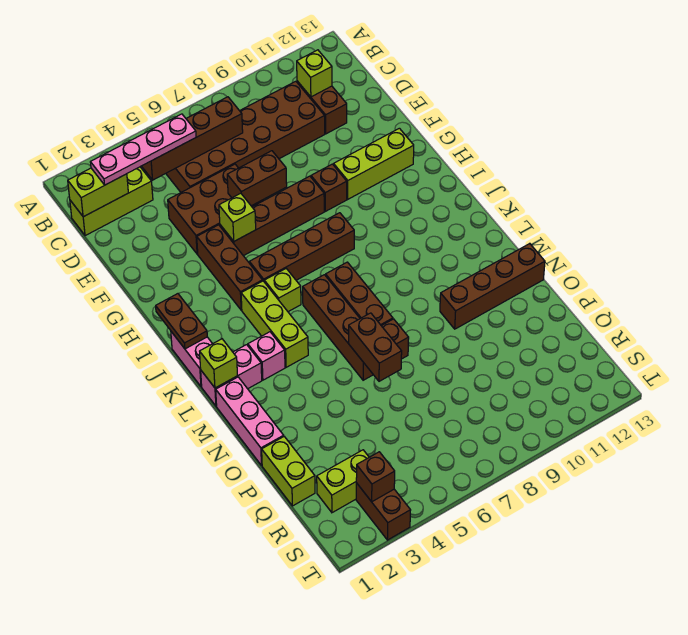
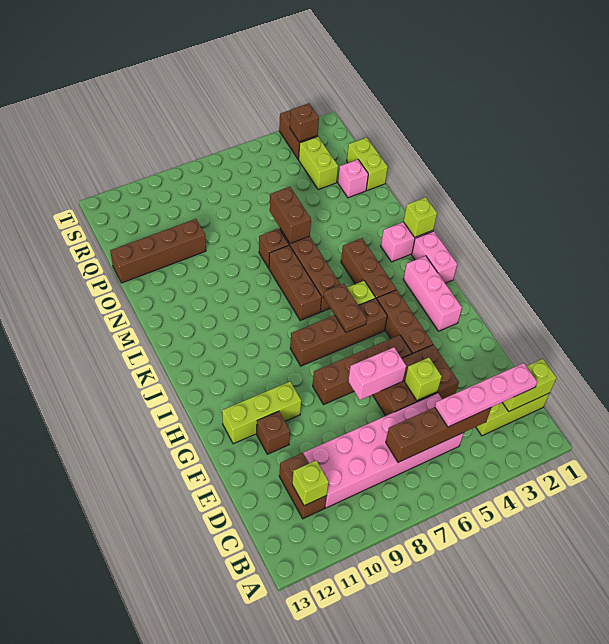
brown 2x6 brick [166,81,325,192] -> pink 2x6 brick [304,393,464,508]
brown 1x2 brick [227,151,287,206] -> pink 1x2 brick [348,347,406,400]
lime 1x1 brick [219,193,256,241] -> lime 1x1 brick moved to [405,358,442,400]
brown 1x1 brick [311,164,347,211] -> brown 1x1 brick moved to [257,411,290,454]
brown 1x2 plate [156,294,207,349] -> brown 1x2 plate moved to [323,284,367,332]
lime 1x3 brick [241,281,308,367] -> brown 1x3 brick [341,238,396,299]
pink 1x1 brick [248,332,285,380] -> pink 1x1 brick moved to [338,160,368,198]
pink 1x3 brick [216,377,284,465] -> pink 1x3 brick moved to [403,256,462,331]
brown 1x4 brick [440,244,545,329] -> brown 1x4 brick moved to [110,219,206,283]
lime 1x2 brick [317,450,369,513] -> lime 1x2 brick turned to [299,137,338,190]

